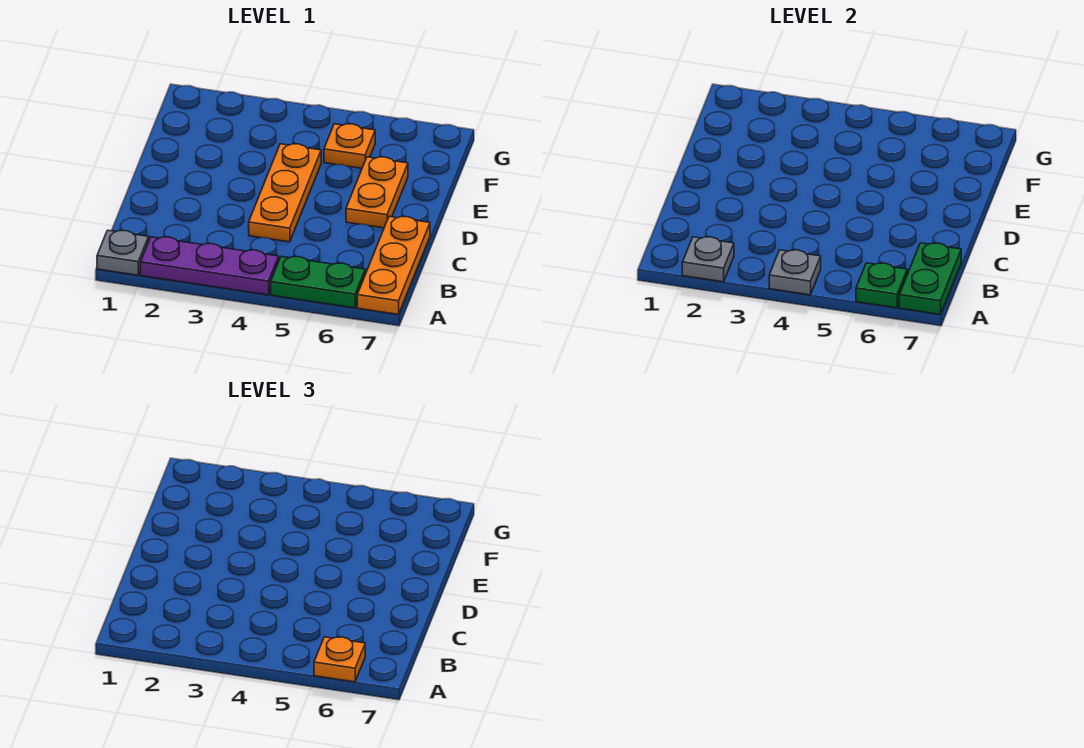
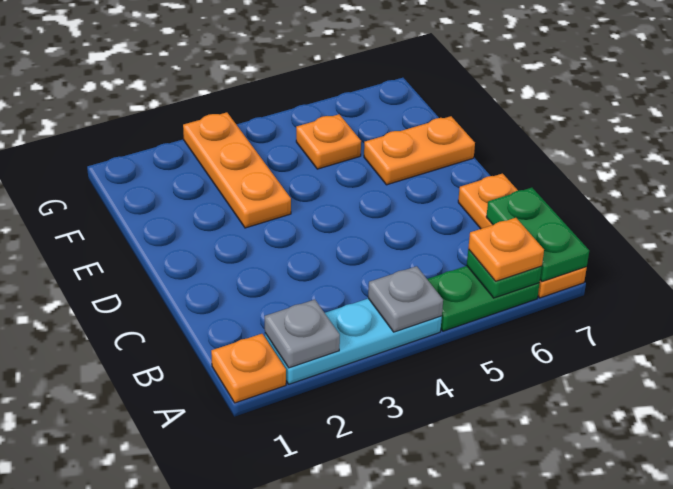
grey 1x1 plate [97,230,149,275] -> orange 1x1 plate [211,334,286,403]
purple 1x3 plate [140,237,279,295] -> cyan 1x3 plate [265,298,442,384]
orange 1x3 plate [249,144,321,242] -> orange 1x3 plate moved to [183,112,291,228]
orange 1x2 plate [346,157,408,228] -> orange 1x2 plate turned to [364,116,475,185]

